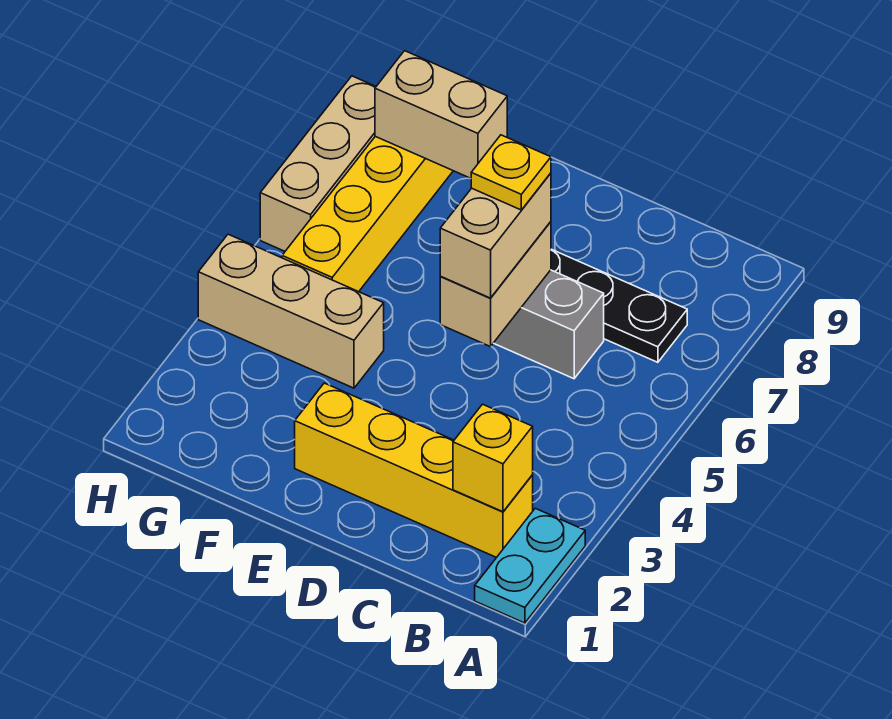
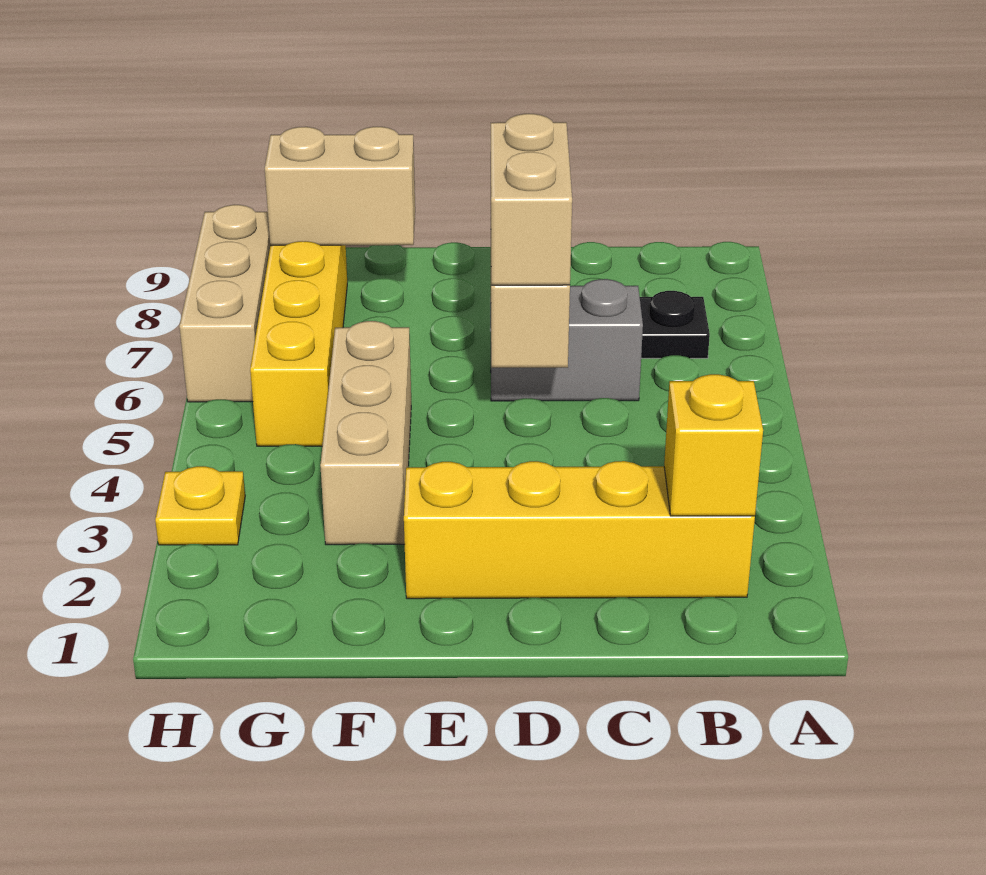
cyan 1x2 plate [475,508,585,623] -> none
yellow 1x1 plate [471,135,551,210] -> yellow 1x1 plate moved to [155,466,245,545]
tan 1x3 brick [198,234,384,388] -> tan 1x3 brick turned to [320,321,411,545]

